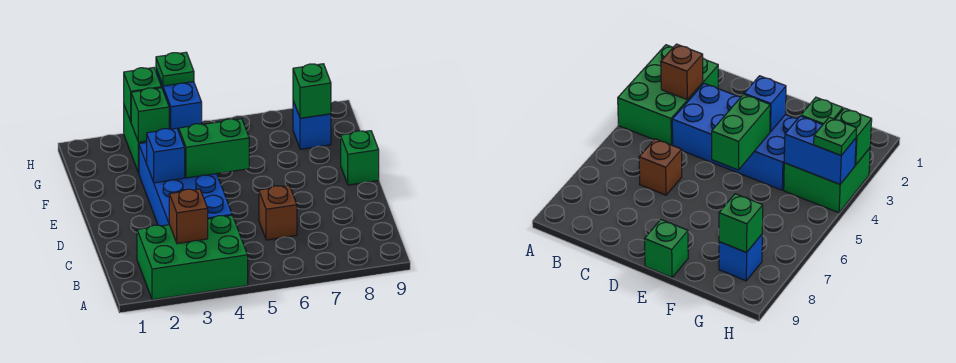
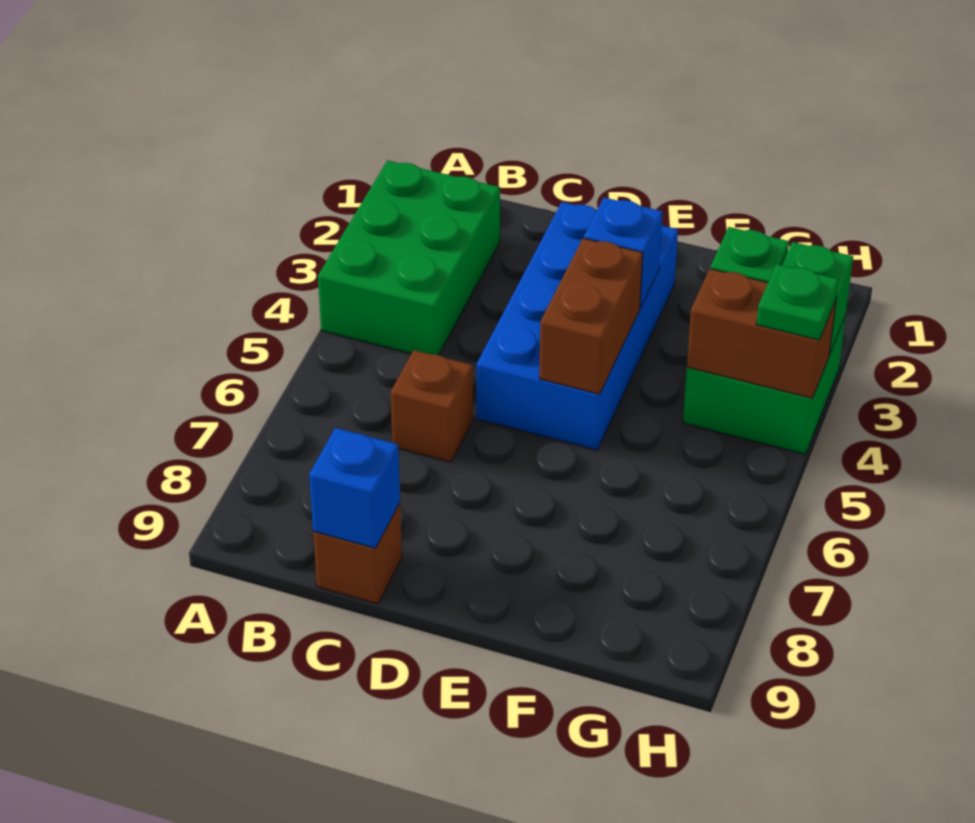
brown 1x1 brick [169,189,208,244] -> brown 1x1 brick moved to [313,503,402,604]
blue 2x4 brick [139,142,232,226] -> blue 2x4 brick turned to [477,202,678,450]
green 1x2 brick [179,119,249,178] -> brown 1x2 brick [539,238,643,394]
green 1x1 brick [341,131,379,185] -> none
blue 1x2 brick [156,69,202,131] -> brown 1x2 brick [687,269,836,398]
blue 1x1 brick [293,101,331,149] -> blue 1x1 brick moved to [309,428,400,548]
green 1x1 brick [293,64,331,118] -> none

